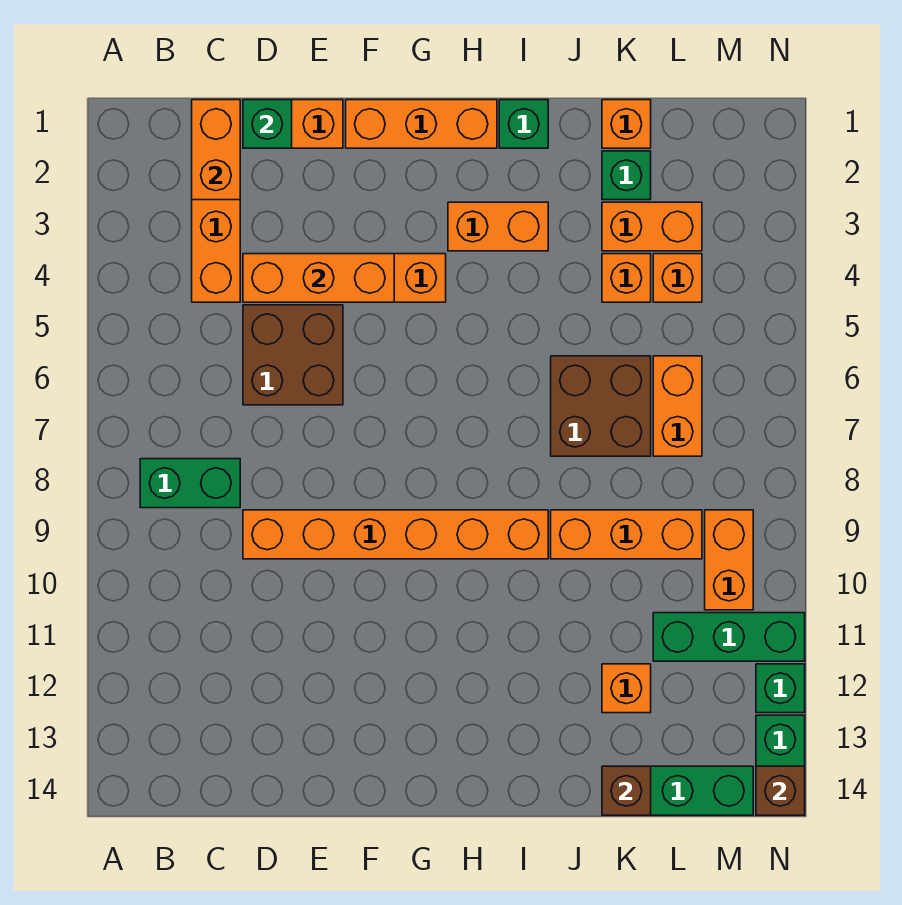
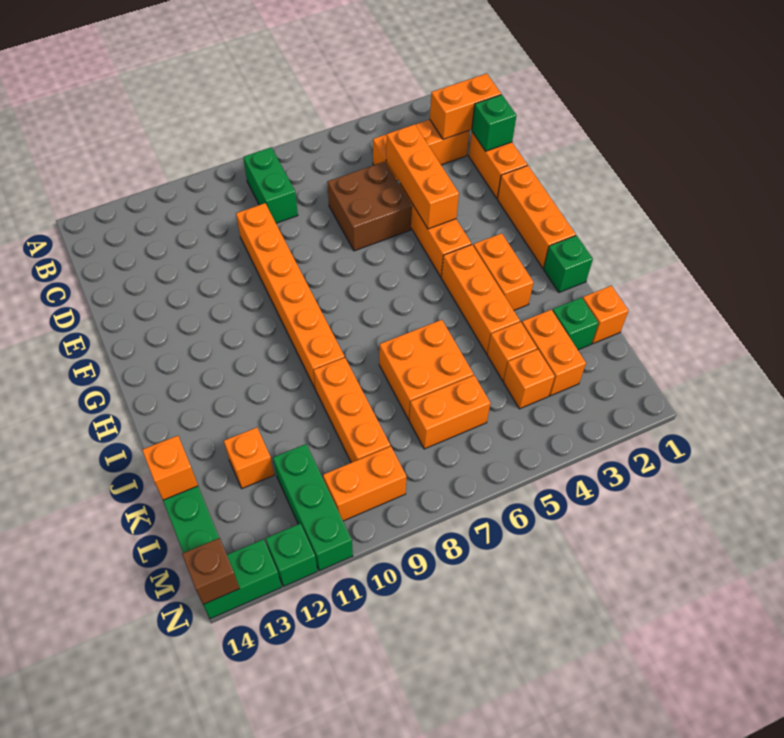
none -> orange 1x3 brick [441,245,520,354]
brown 2x2 brick [551,356,651,456] -> orange 2x2 brick [379,320,474,420]
brown 1x1 brick [602,766,651,815] -> orange 1x1 brick [142,436,198,500]

